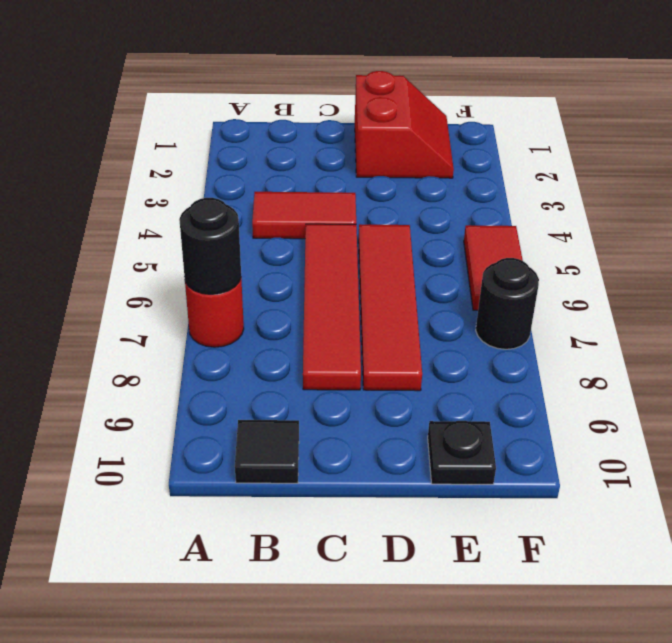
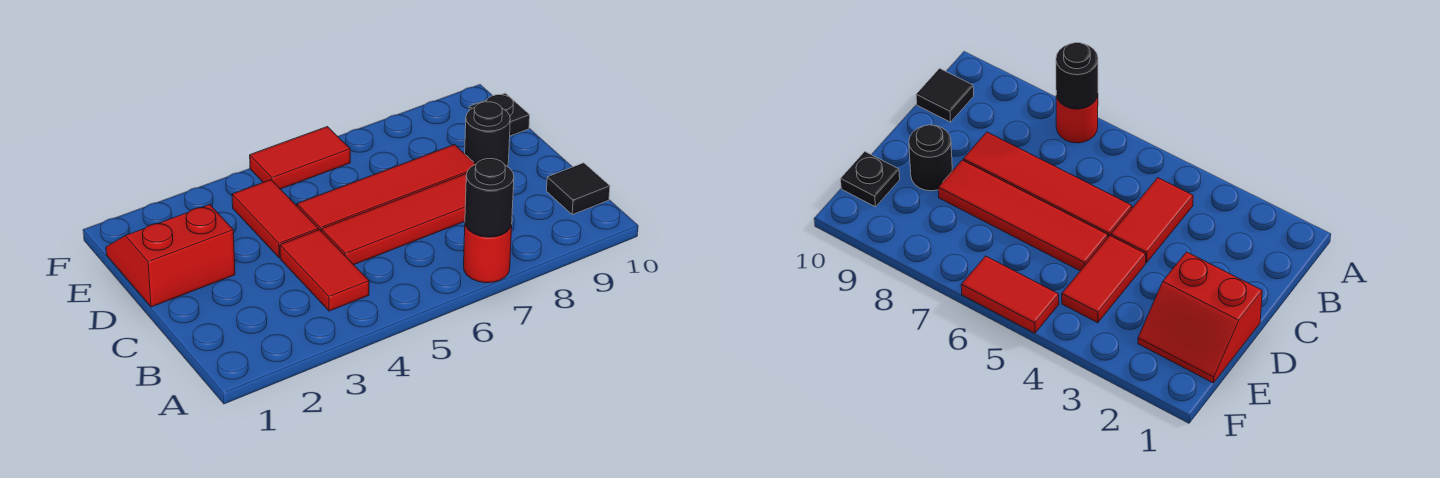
none -> red 1x2 tile [232,180,318,258]
black 1x1 round brick [476,258,539,349] -> black 1x1 round brick moved to [465,102,510,166]

